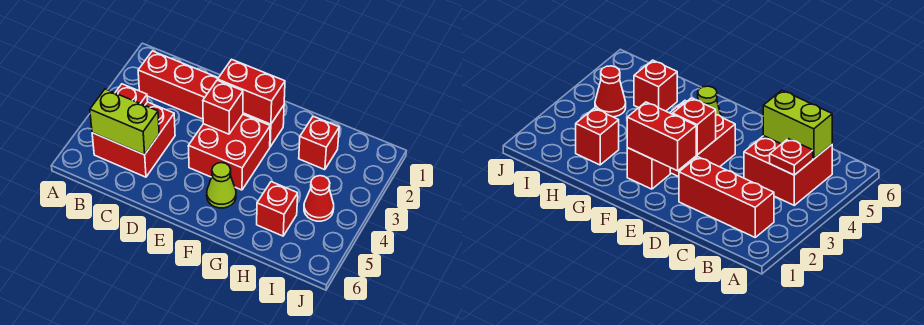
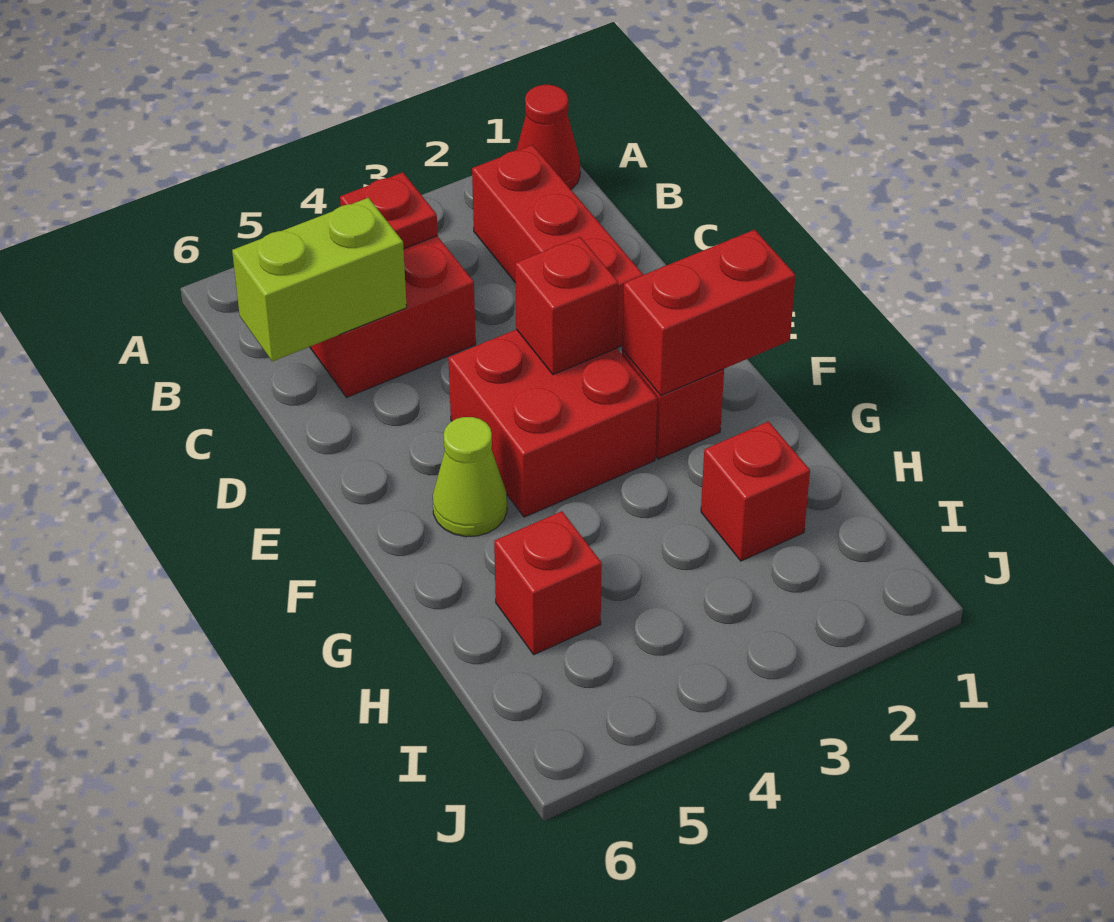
lime 1x2 brick [90,89,159,155] -> lime 1x2 brick turned to [232,198,407,361]
red 1x2 brick [218,59,285,124] -> red 1x2 brick turned to [622,230,795,395]
red 1x1 cone [304,176,334,221] -> red 1x1 cone moved to [516,85,580,189]

